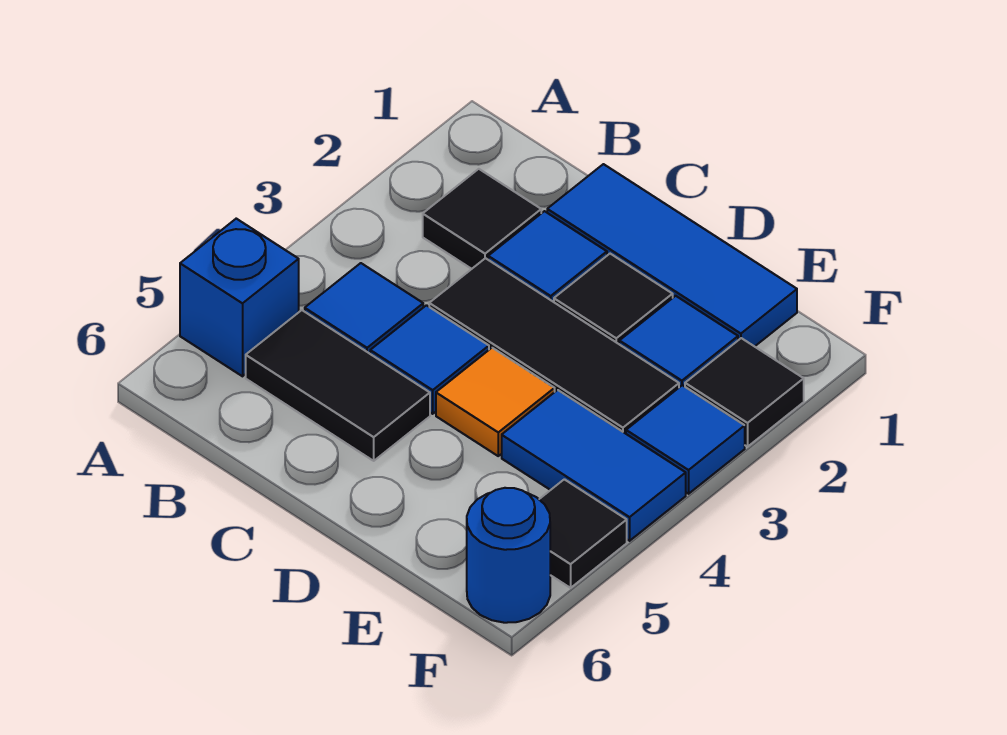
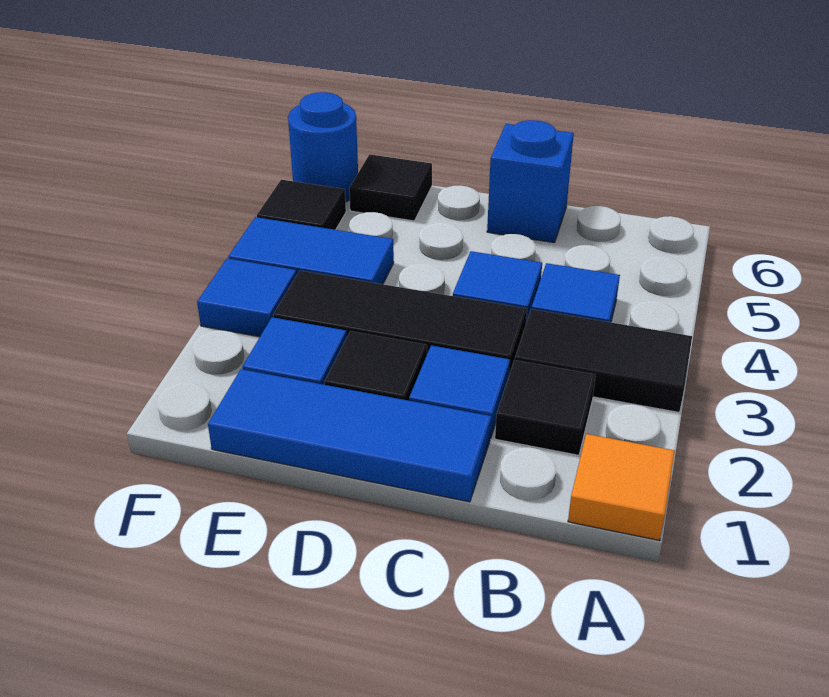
blue 1x1 brick [180,219,299,376] -> blue 1x1 brick moved to [487,120,574,243]
black 1x2 tile [246,310,430,461] -> black 1x2 tile moved to [515,309,692,412]
orange 1x1 tile [436,348,555,456] -> orange 1x1 tile moved to [568,434,675,541]
black 1x1 tile [685,338,804,447] -> black 1x1 tile moved to [349,154,432,221]

